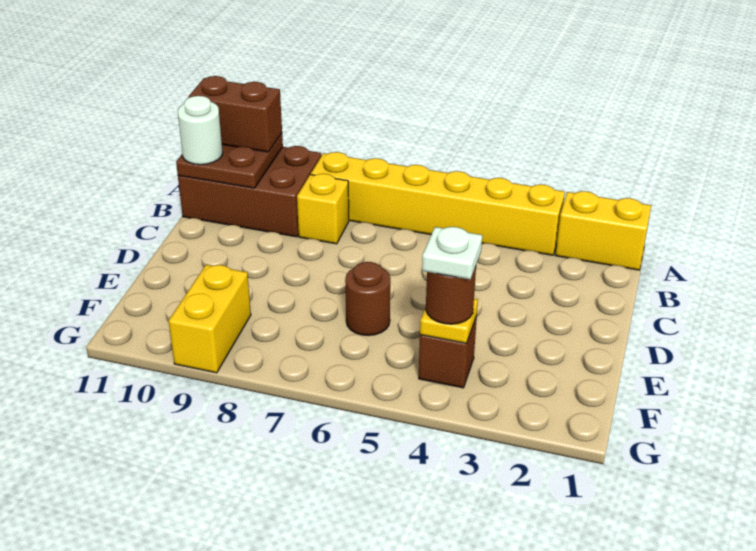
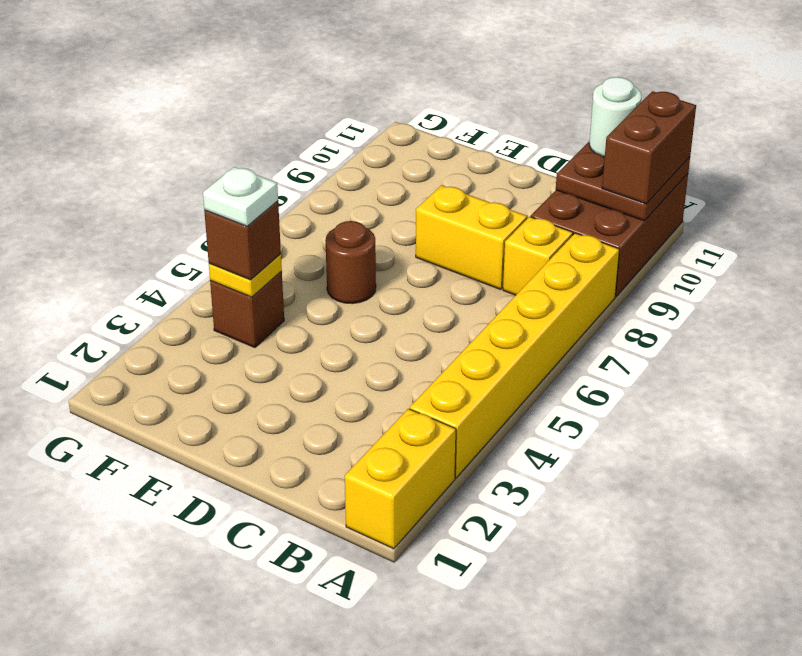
brown 1x1 round brick [426,267,476,324] -> brown 1x1 brick [204,201,281,280]
yellow 1x2 brick [169,265,251,373] -> yellow 1x2 brick moved to [416,185,527,289]

